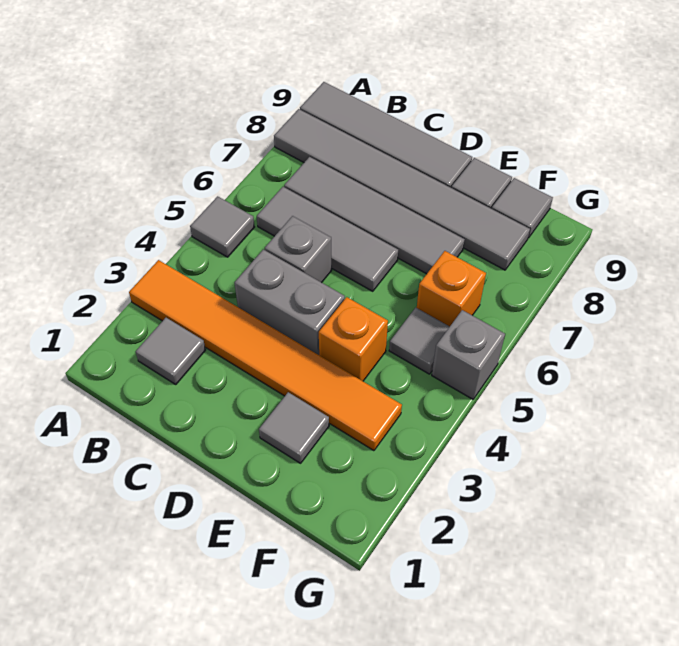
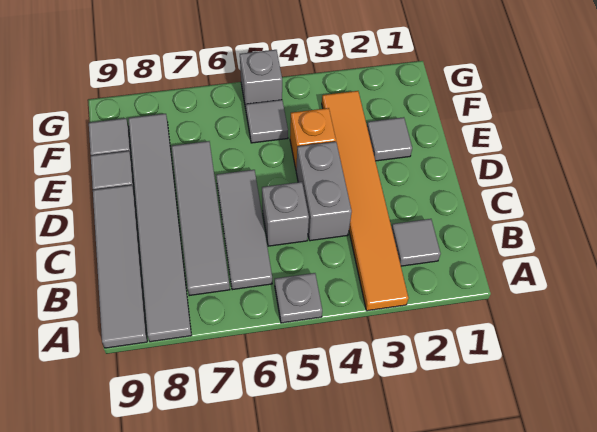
grey 1x1 tile [190,196,254,257] -> grey 1x1 plate [275,273,322,323]
orange 1x1 brick [417,251,486,326] -> none

